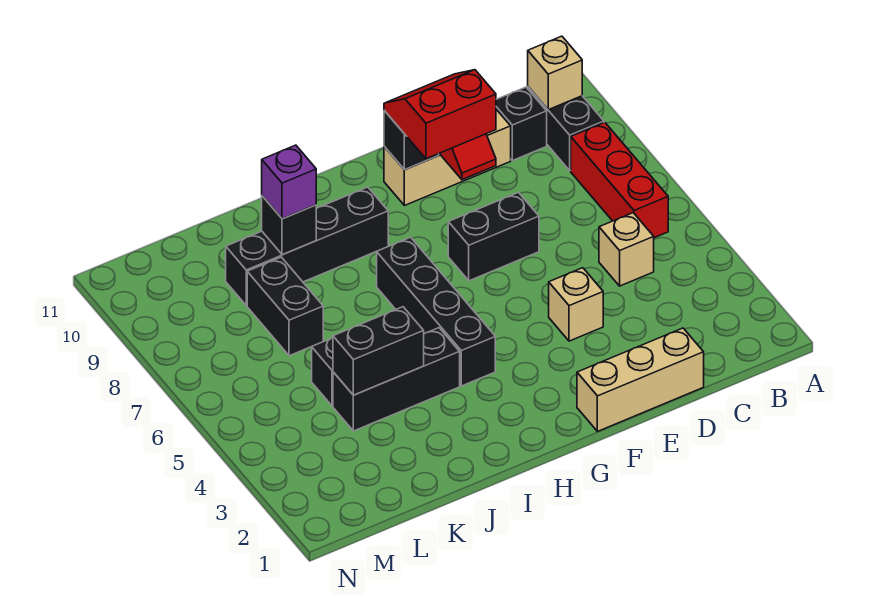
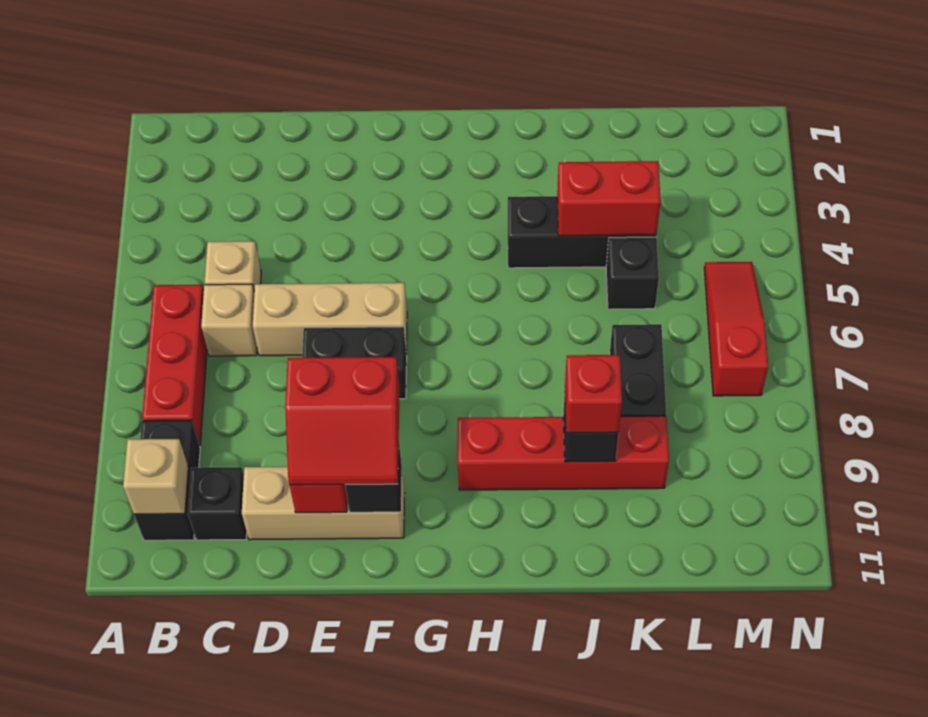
tan 1x3 brick [577,328,704,431] -> tan 1x3 brick moved to [253,283,407,356]
tan 1x1 brick [549,268,603,341] -> tan 1x1 brick moved to [201,284,257,356]
black 1x4 brick [377,237,495,386] -> none
black 1x4 brick [226,187,388,305] -> red 1x4 brick [458,416,669,490]
black 1x2 brick [333,307,424,395] -> red 1x2 brick [557,161,661,236]
purple 1x1 brick [262,145,316,219] -> red 1x1 brick [565,355,622,433]
none -> red 1x3 slope [704,262,768,396]

